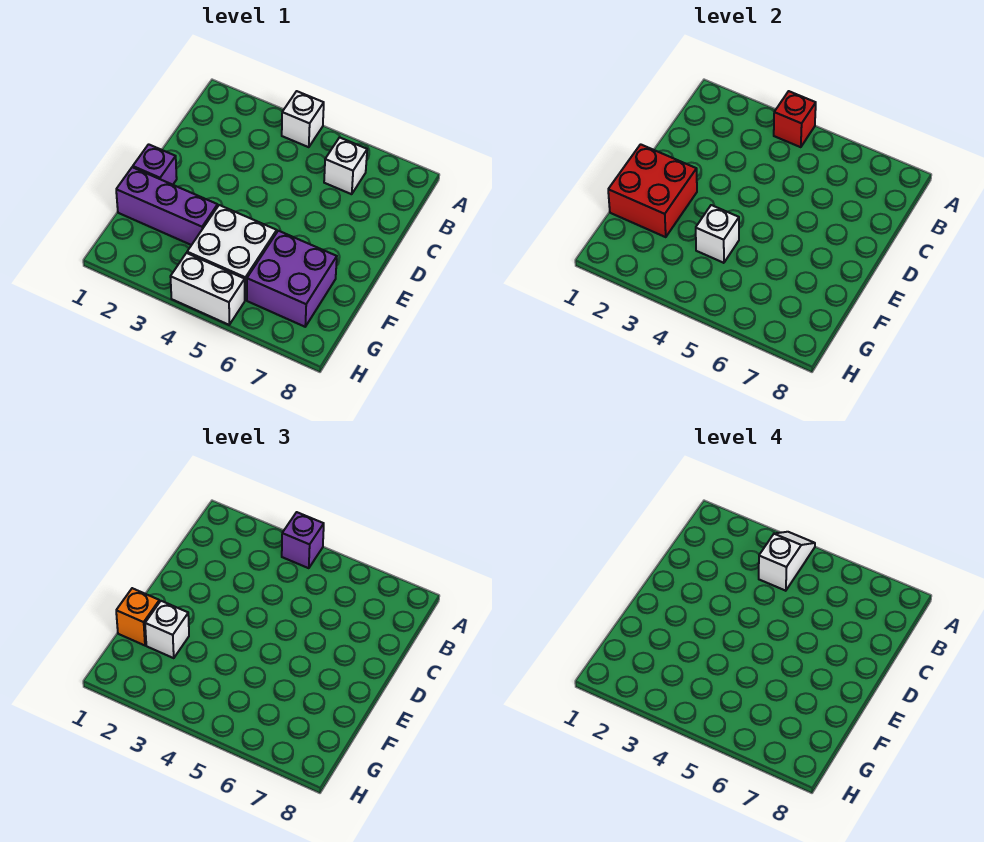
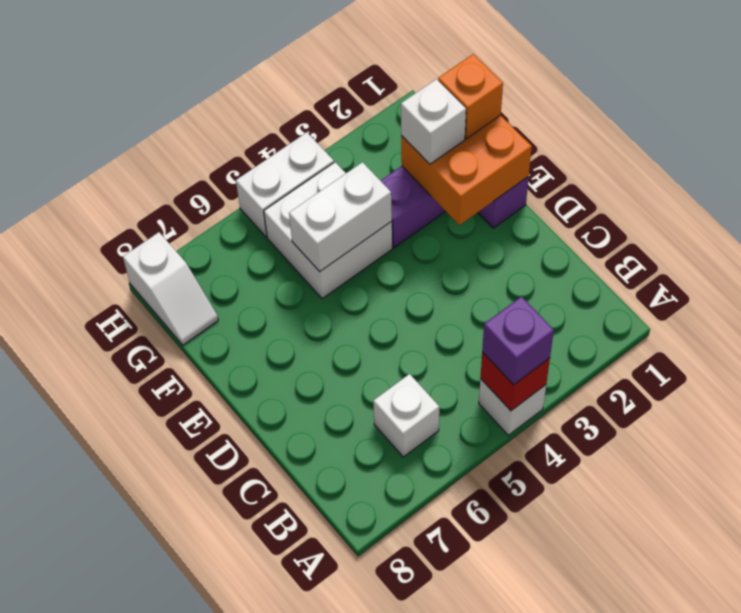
white 1x2 slope [759,532,815,591] -> white 1x2 slope moved to [123,232,218,345]
red 2x2 brick [608,144,697,237] -> orange 2x2 brick [401,115,532,225]
white 1x1 brick [696,205,739,263] -> white 1x2 brick [289,162,392,271]
purple 2x2 brick [247,231,337,327] -> none

